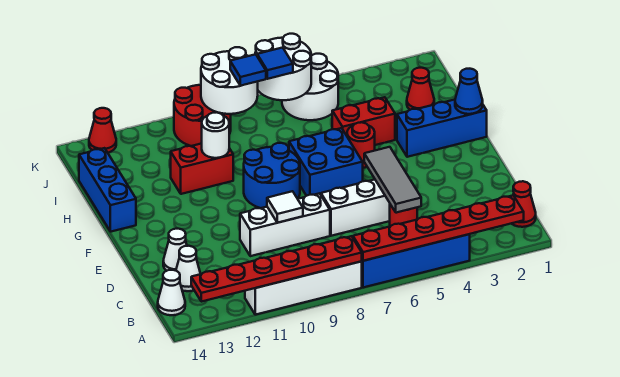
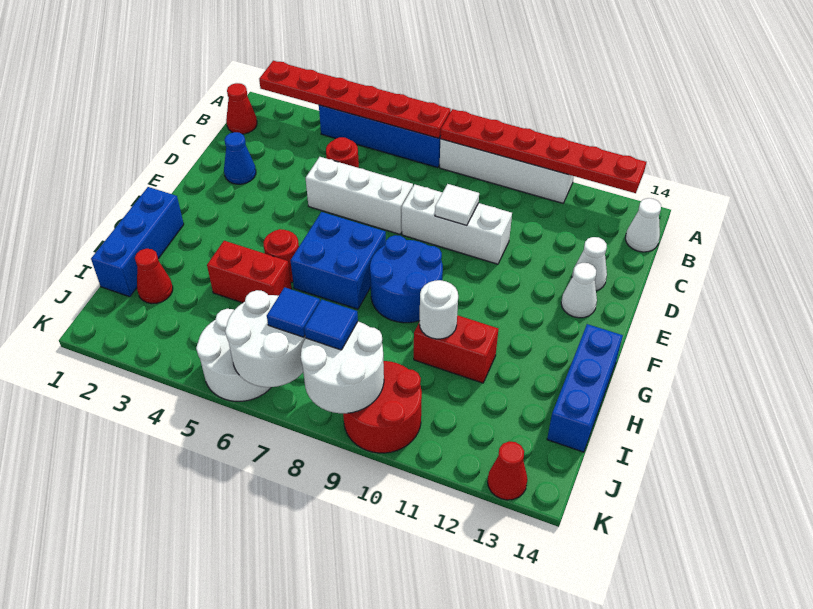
grey 1x3 tile [364,147,421,213] -> none
white 1x1 cone [176,246,200,291] -> white 1x1 cone moved to [561,263,597,318]
blue 1x3 brick [397,100,487,157] -> blue 1x3 brick turned to [91,187,184,297]
blue 1x1 cone [455,69,483,114] -> blue 1x1 cone moved to [224,132,256,184]

